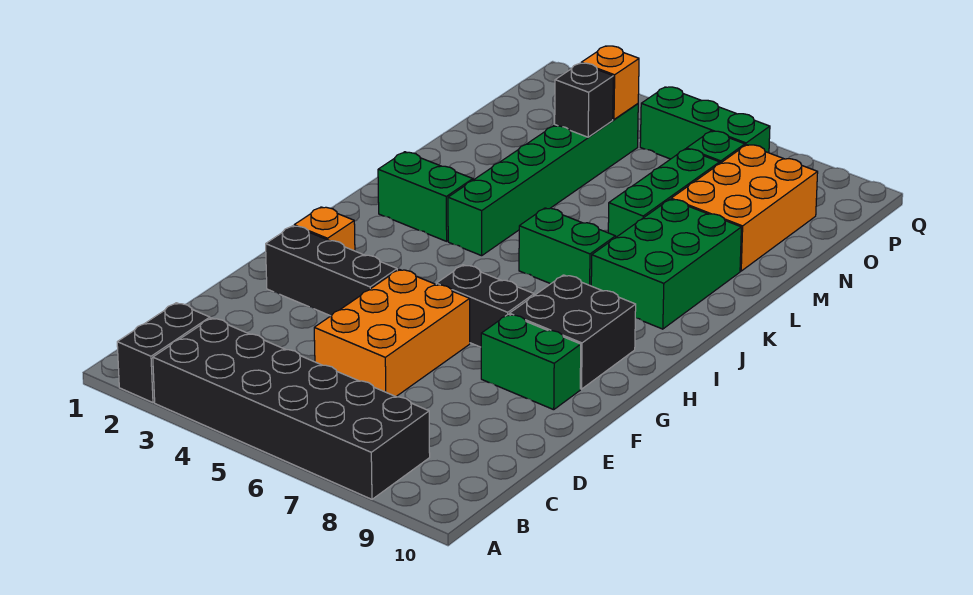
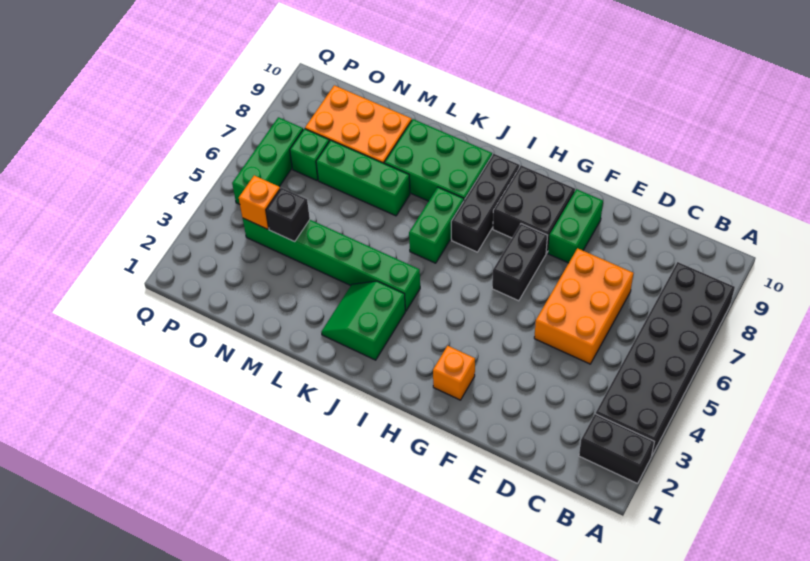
orange 2x3 brick [314,269,470,396] -> orange 2x3 brick turned to [534,248,633,364]
black 1x3 brick [266,226,397,316] -> black 1x3 brick moved to [451,154,520,252]

